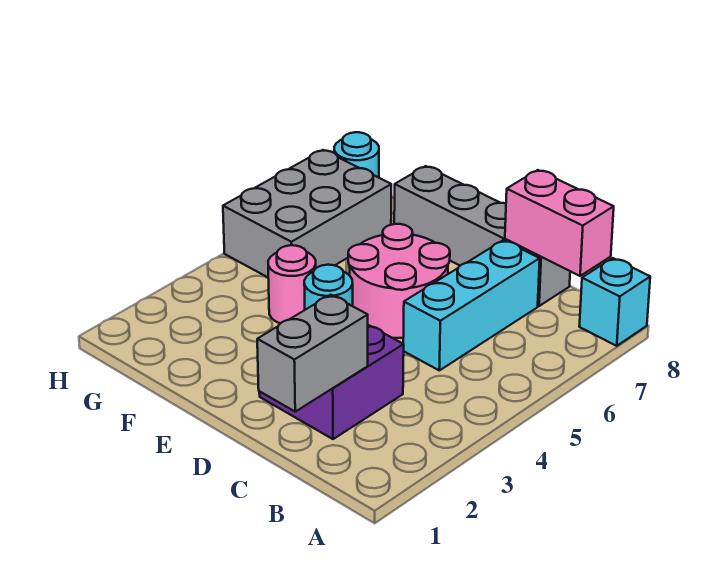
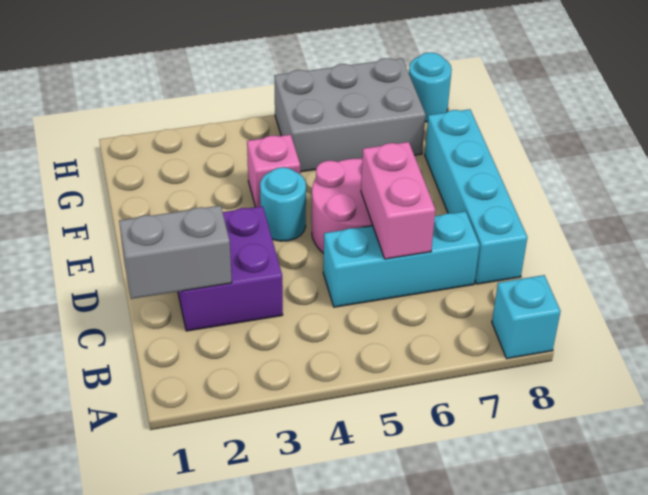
pink 1x2 brick [505,170,614,276] -> pink 1x2 brick moved to [361,142,435,259]
grey 1x4 brick [394,166,570,306] -> cyan 1x4 brick [425,109,528,284]
pink 1x1 round brick [268,245,316,324] -> pink 1x1 brick [247,135,300,207]

